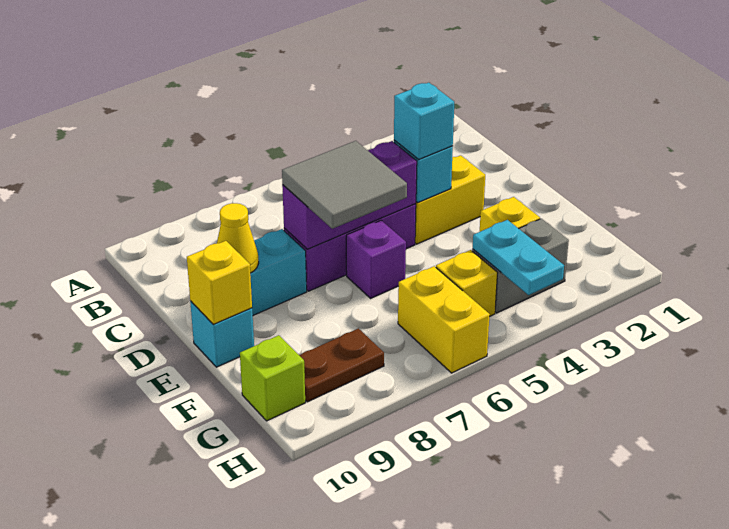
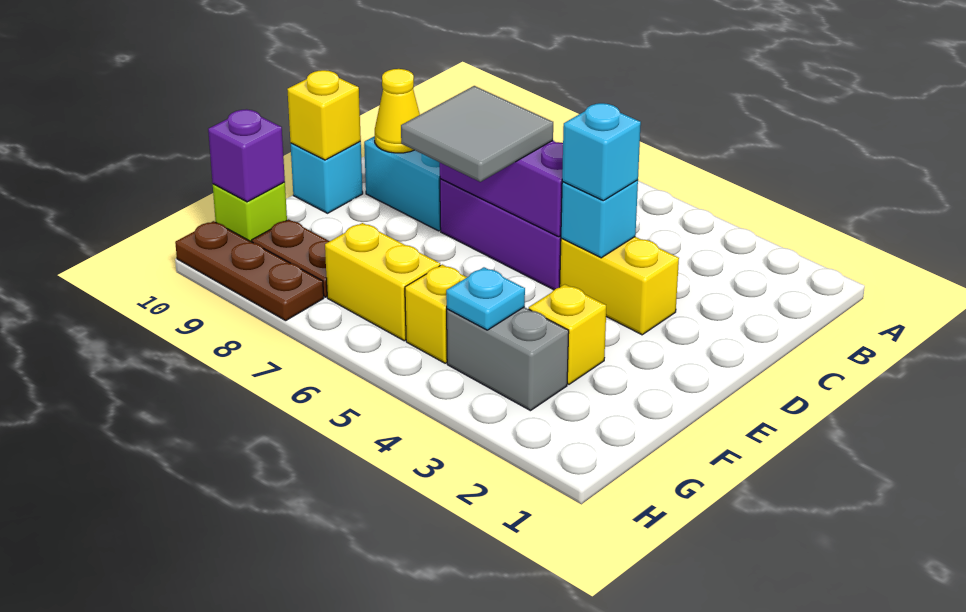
purple 1x1 brick [346,220,406,298] -> purple 1x1 brick moved to [208,109,285,202]
cyan 1x2 plate [473,220,564,295] -> cyan 1x1 plate [446,267,525,330]
yellow 1x2 brick [398,266,490,373] -> yellow 1x2 brick turned to [325,223,440,341]
none -> brown 1x3 plate [175,221,324,321]

